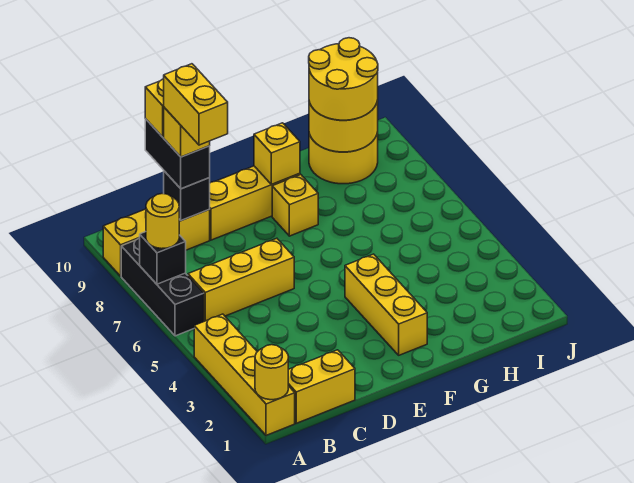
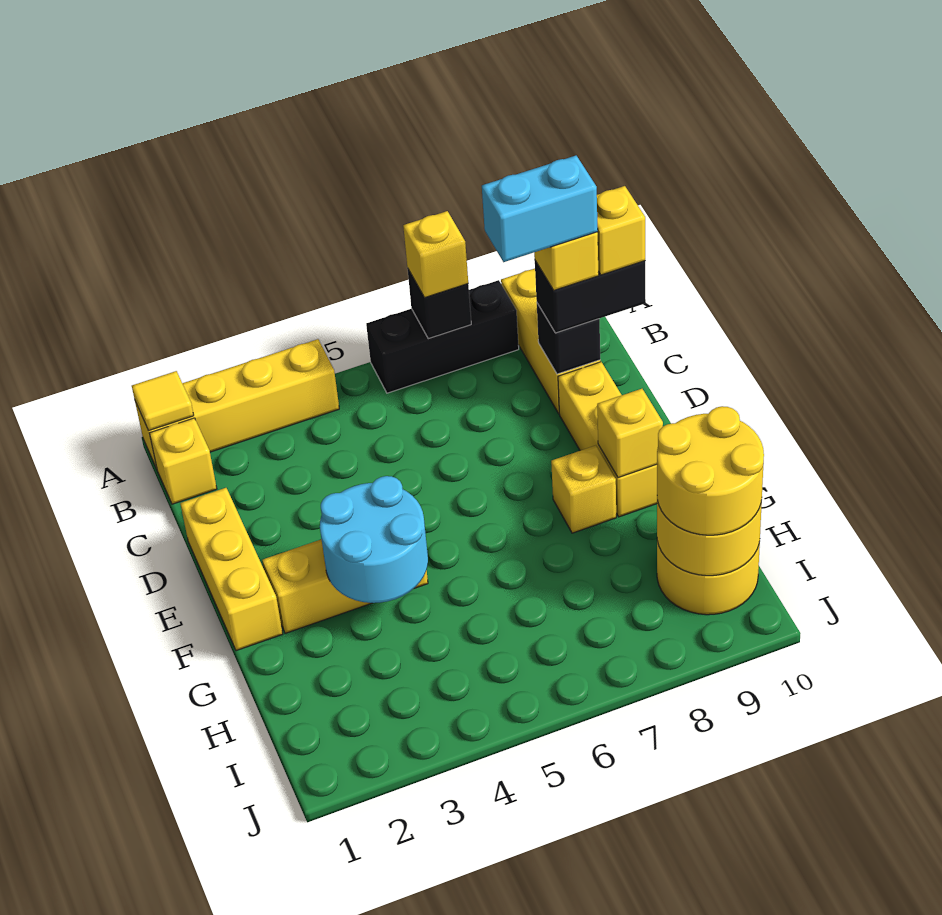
yellow 1x1 round brick [255,345,288,400] -> yellow 1x1 tile [132,371,194,431]
yellow 1x1 round brick [146,194,179,249] -> yellow 1x1 brick [403,211,468,298]
yellow 1x2 brick [288,350,355,423] -> yellow 1x1 brick [149,418,217,504]
yellow 1x3 brick [188,238,294,321] -> yellow 1x3 brick moved to [180,488,283,651]
yellow 1x2 brick [164,64,228,145] -> cyan 1x2 brick [482,156,598,262]
none -> cyan 2x2 round brick [320,476,428,603]

